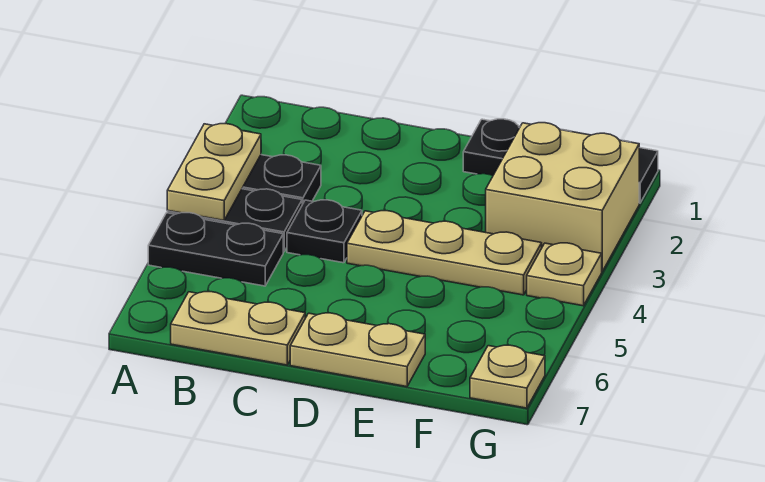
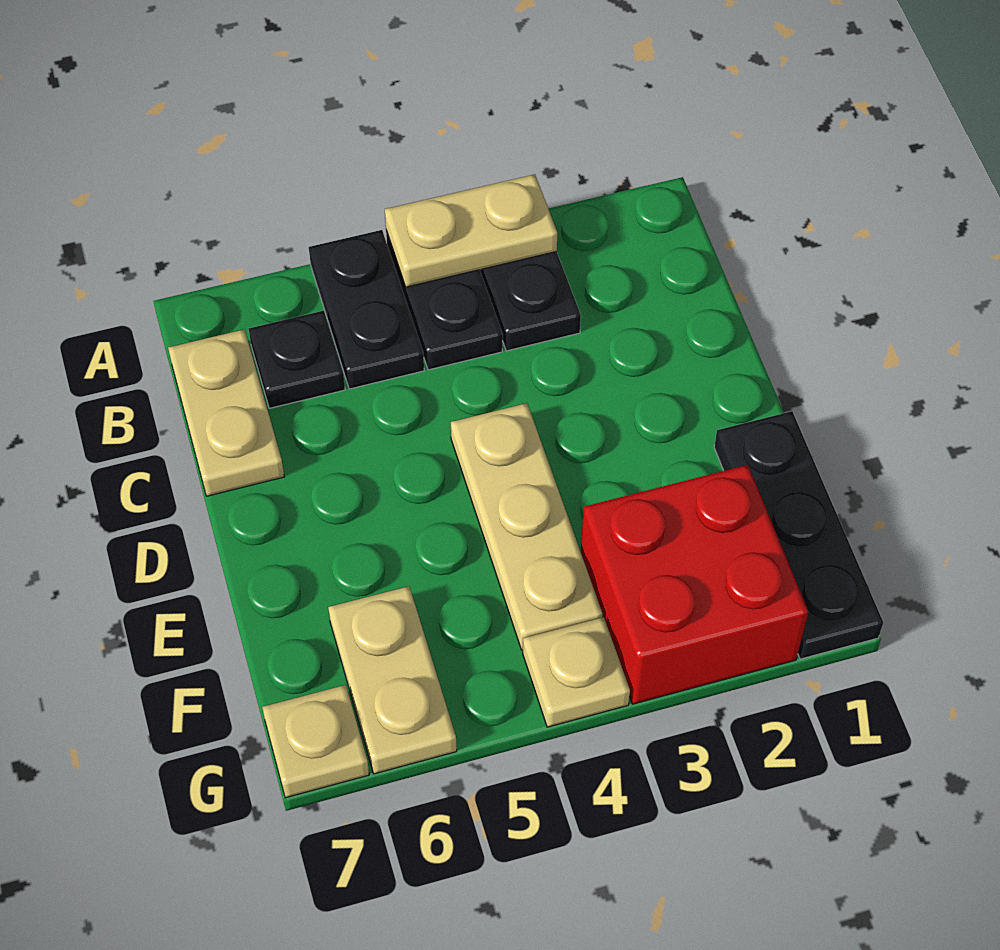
black 1x1 plate [287,200,362,263] -> black 1x1 plate moved to [249,311,345,408]
tan 1x2 plate [290,313,425,387] -> tan 1x2 plate moved to [328,586,457,774]
tan 2x2 brick [486,123,639,271] -> red 2x2 brick [581,465,808,704]

